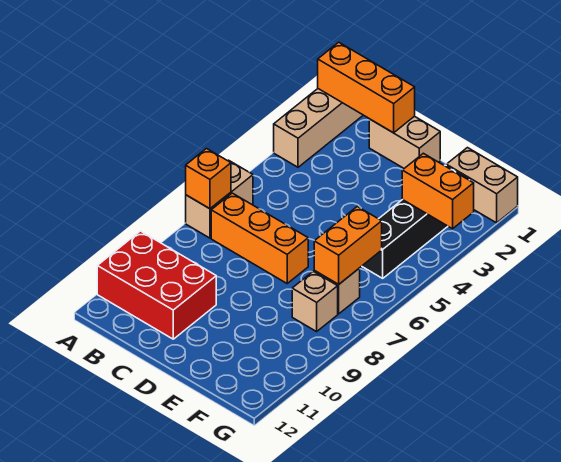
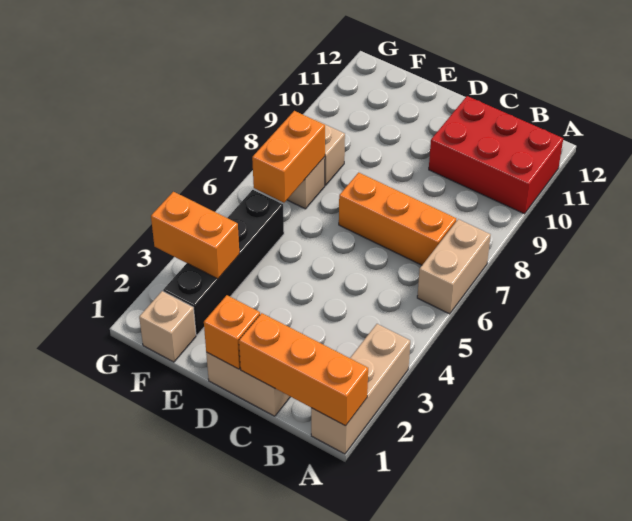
orange 1x1 brick [186,149,231,209] -> orange 1x1 brick moved to [204,295,260,369]
tan 1x2 brick [446,148,518,223] -> tan 1x1 brick [139,291,196,362]

